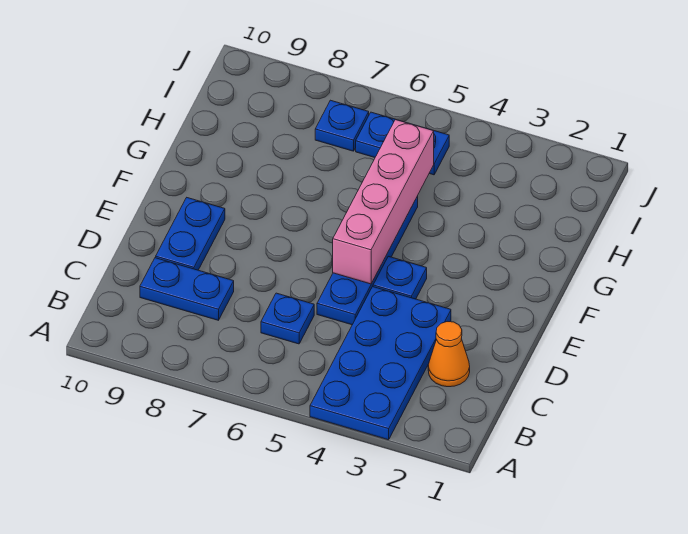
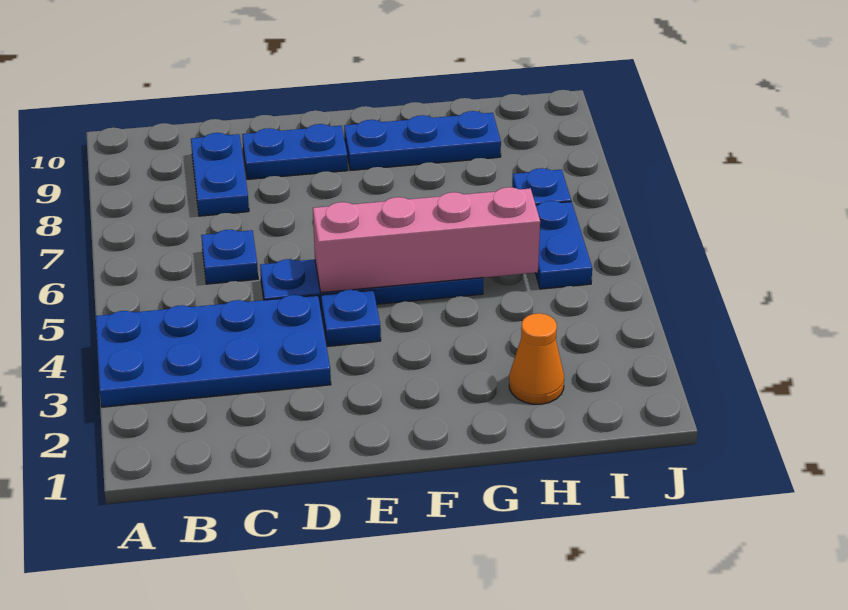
orange 1x1 cone [428,322,470,387] -> orange 1x1 cone moved to [509,313,564,404]
none -> blue 1x3 plate [344,111,501,170]

